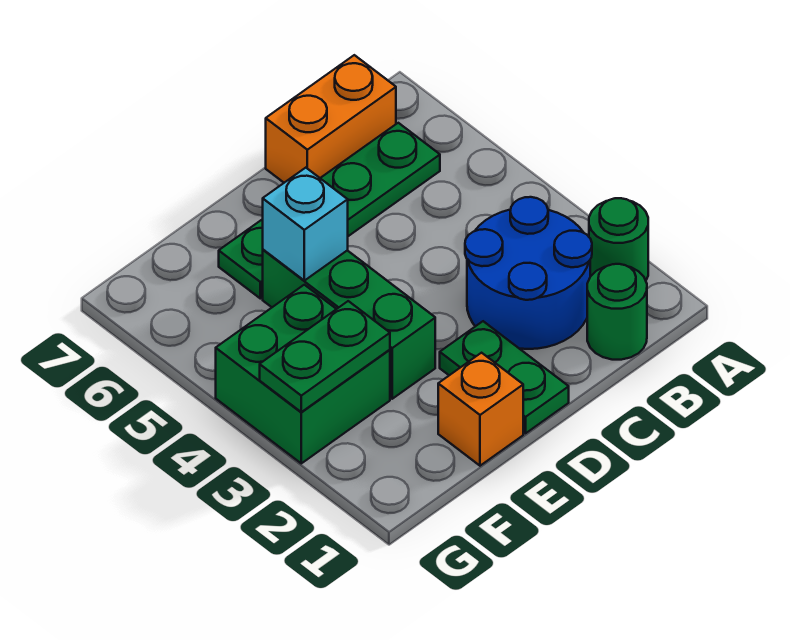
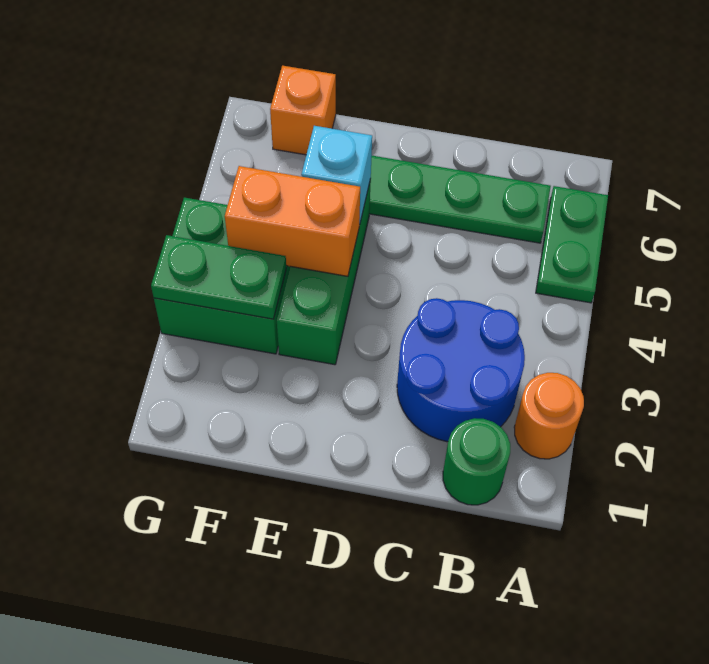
green 1x1 round brick [589,198,648,280] -> orange 1x1 round brick [514,373,584,459]
orange 1x2 brick [266,55,396,183] -> orange 1x2 brick moved to [225,166,360,276]
green 1x2 plate [440,321,569,433] -> green 1x2 plate moved to [536,186,608,303]
orange 1x1 brick [438,353,523,466] -> orange 1x1 brick moved to [270,66,336,155]

